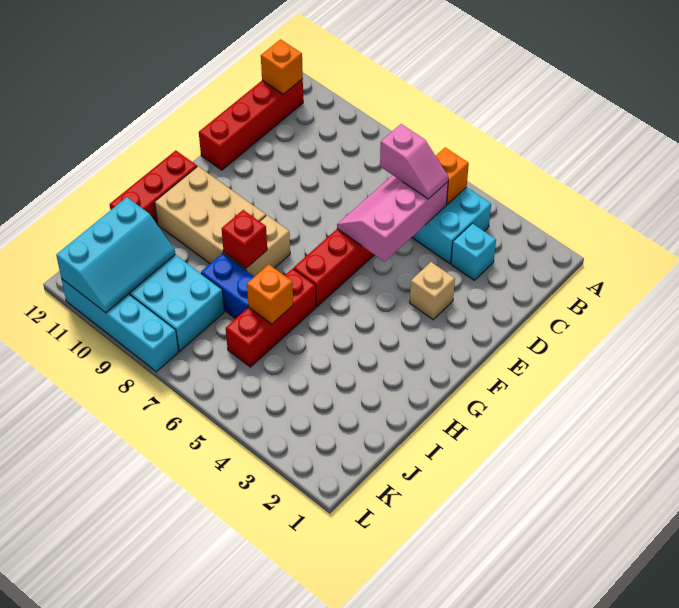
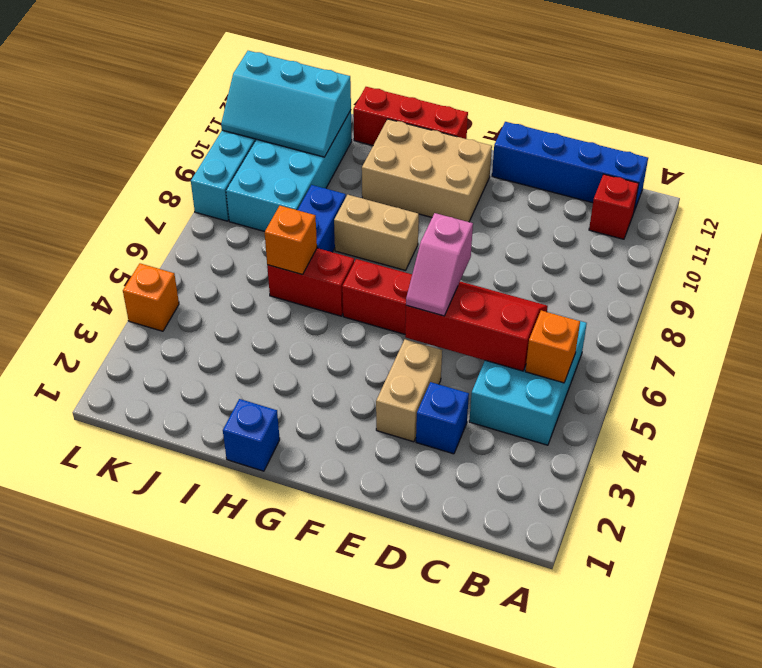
red 1x4 brick [199,79,303,170] -> blue 1x4 brick [492,122,648,211]
orange 1x1 brick [261,39,303,94] -> orange 1x1 brick moved to [123,263,179,331]
cyan 1x1 brick [451,223,496,281] -> none
pink 2x3 slope [337,175,448,262] -> red 2x3 slope [405,282,548,371]
pink 1x2 slope [380,124,449,199] -> pink 1x2 slope moved to [406,213,473,316]
none -> blue 1x1 brick [416,382,469,454]
tan 1x1 brick [410,262,455,320] -> tan 1x2 brick [376,339,442,442]
tan 2x3 brick [155,166,266,264] -> tan 2x3 brick turned to [362,119,492,222]
none -> blue 1x1 brick [223,399,280,471]
red 1x3 brick [226,269,316,367] -> red 1x2 brick [267,248,354,316]
red 1x1 brick [222,210,267,268] -> red 1x1 brick moved to [589,174,639,239]

